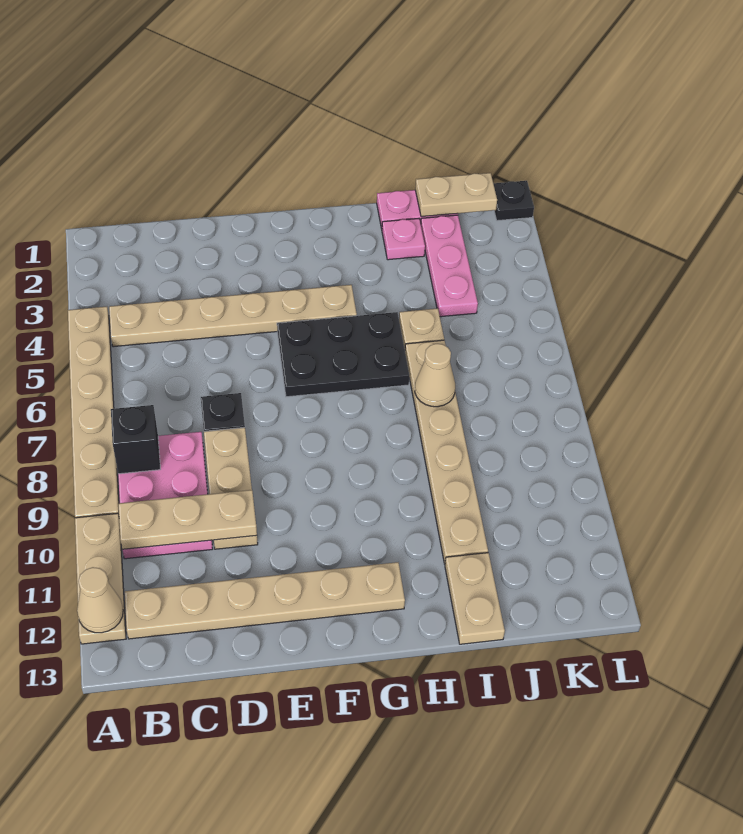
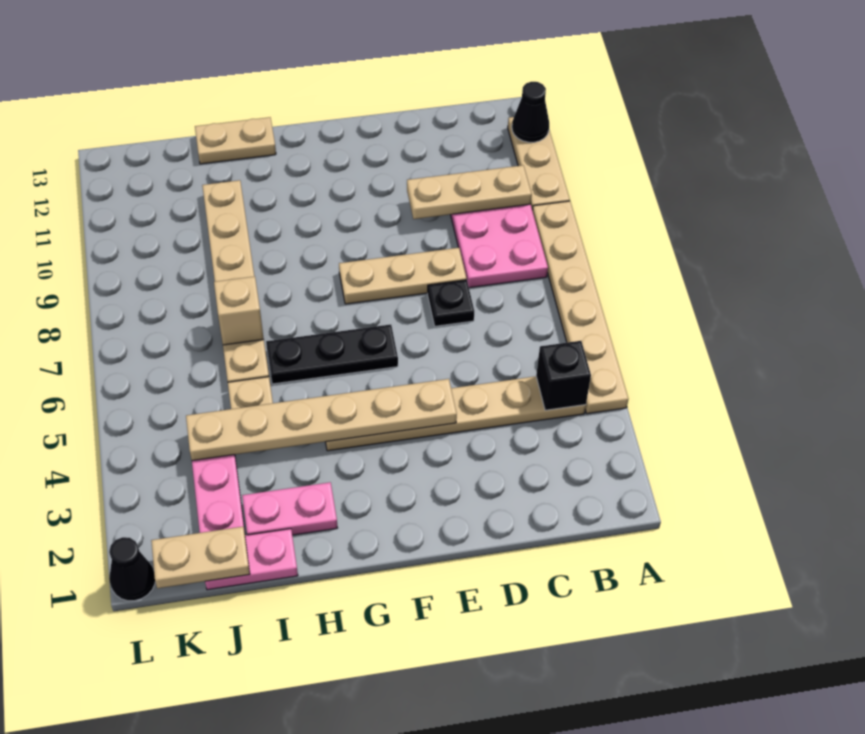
tan 1x1 cone [77,567,123,633] -> black 1x1 cone [512,82,549,142]
black 1x1 brick [111,405,160,474] -> black 1x1 brick moved to [536,341,591,410]
tan 1x6 plate [125,562,405,639] -> tan 1x6 plate moved to [186,379,457,461]
tan 1x3 plate [204,427,258,549] -> tan 1x3 plate turned to [339,248,467,304]
black 2x3 plate [277,312,409,397] -> black 1x3 plate [266,324,398,384]
pink 1x1 plate [382,219,425,260] -> pink 1x2 plate [242,482,337,535]
tan 1x1 cone [415,344,455,407] -> tan 1x1 brick [214,276,264,345]
tan 1x2 plate [445,553,505,644] -> tan 1x2 plate turned to [195,117,276,164]
black 1x1 plate [493,181,534,221] -> black 1x1 cone [109,537,155,601]

